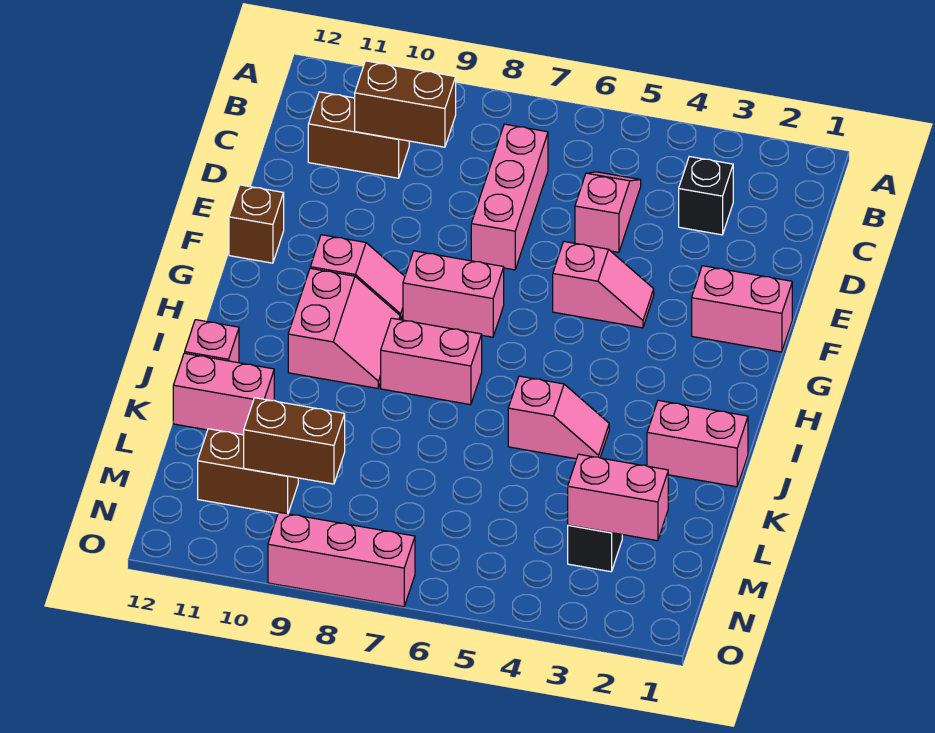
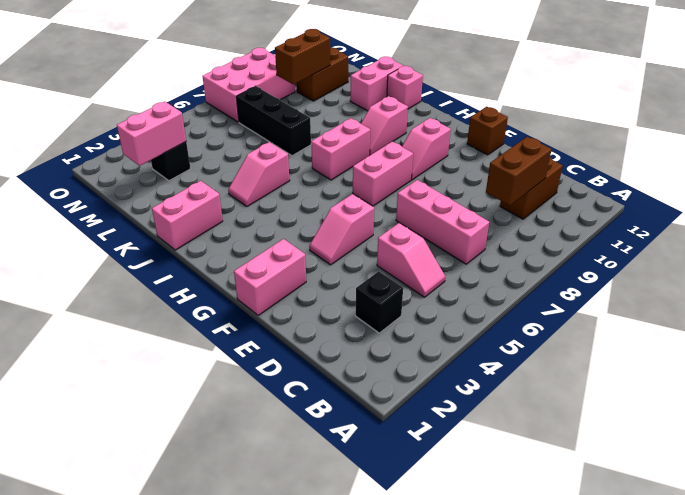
pink 2x2 slope [288,268,400,388] -> pink 1x2 slope [361,96,408,155]
none -> black 1x3 brick [236,86,311,156]
pink 1x3 brick [268,512,415,607] -> pink 2x3 brick [203,48,295,122]

